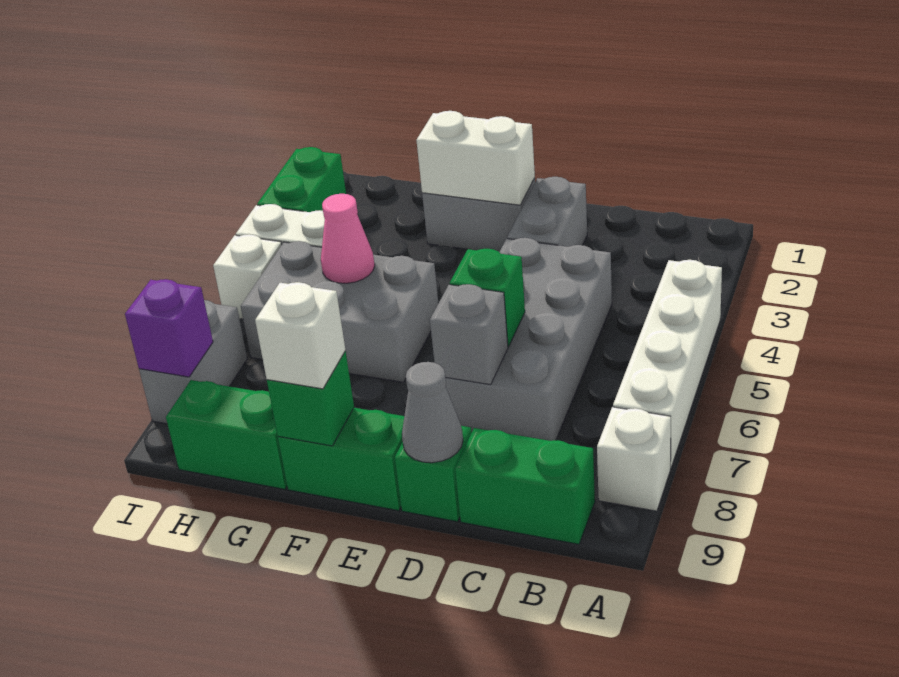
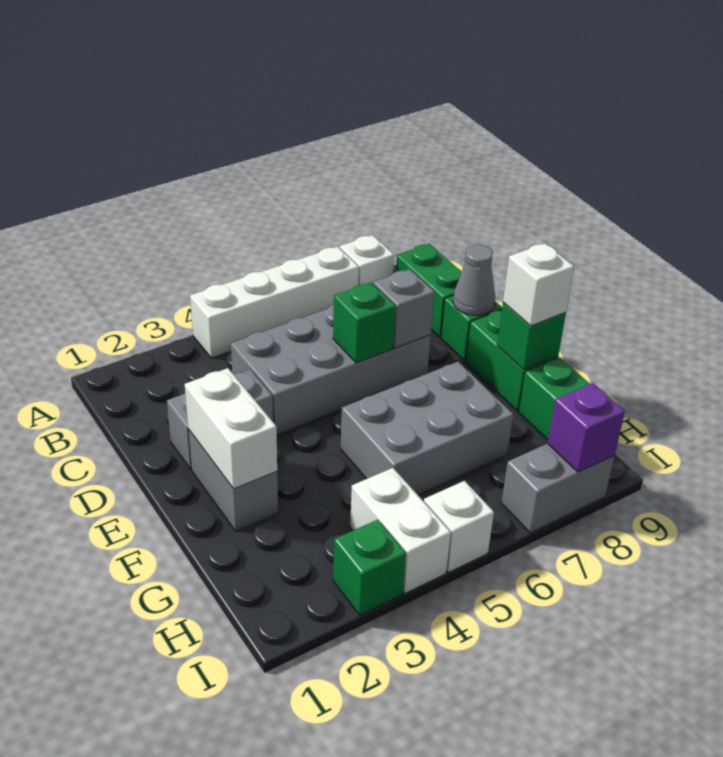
grey 2x3 brick [241,241,438,382] -> grey 2x3 brick turned to [341,362,513,495]
pink 1x1 cone [321,194,375,283] -> none
green 1x2 brick [257,147,346,212] -> green 1x1 brick [333,520,406,615]

